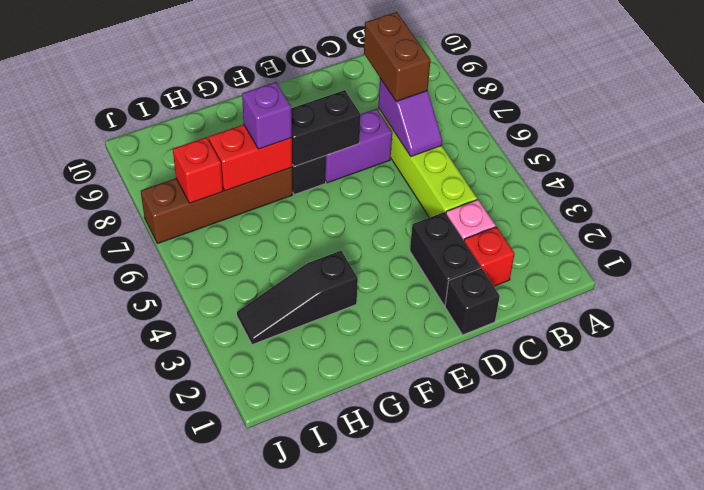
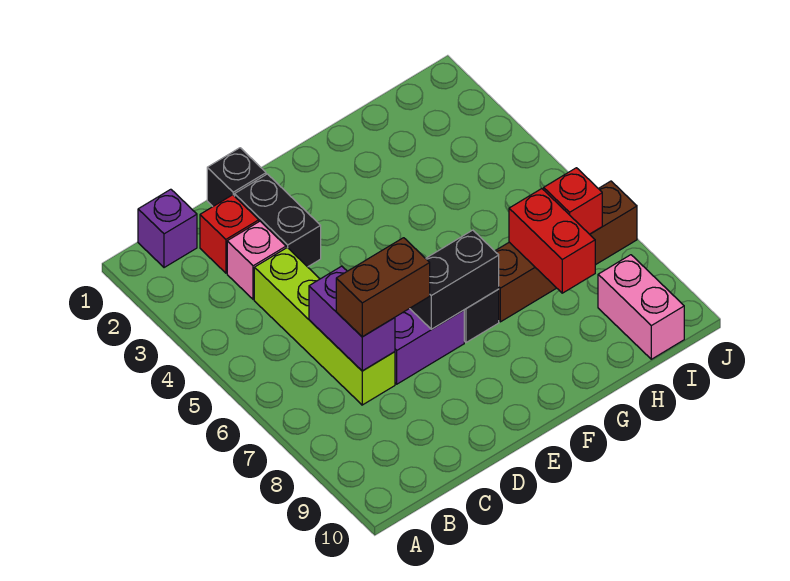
purple 1x2 slope [378,79,442,156] -> purple 1x2 brick [309,266,395,371]
brown 1x2 brick [364,12,430,101] -> brown 1x2 brick turned to [336,238,430,337]
black 1x3 slope [237,251,358,345] -> none
red 1x2 brick [209,125,292,191] -> red 1x2 brick turned to [509,189,595,293]
purple 1x1 brick [242,82,292,149] -> purple 1x1 brick moved to [138,189,197,268]
none -> pink 1x2 brick [598,255,684,359]

